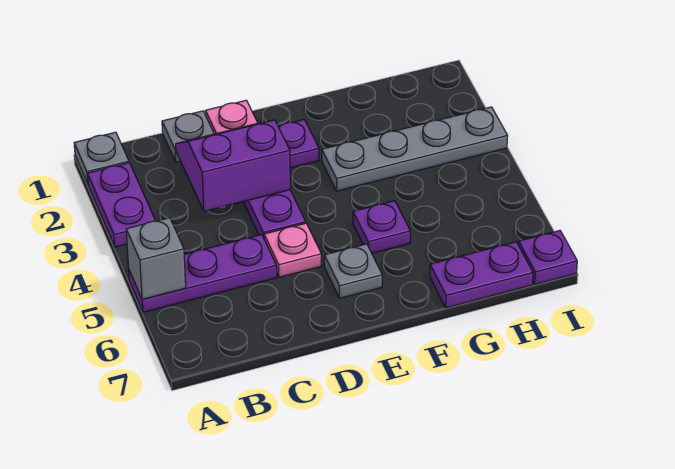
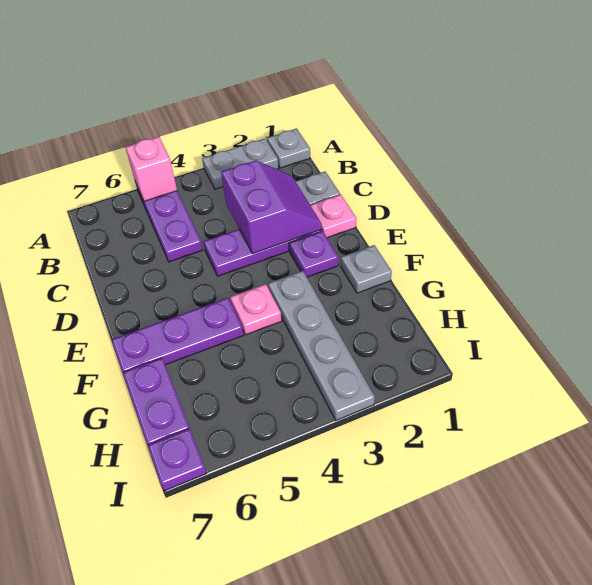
purple 1x2 plate [87,163,155,247] -> grey 1x2 plate [202,139,279,189]
grey 1x1 brick [126,218,186,299] -> pink 1x1 brick [125,137,177,201]
pink 1x1 plate [264,223,321,277] -> pink 1x1 plate moved to [230,284,282,335]
grey 1x1 plate [324,244,382,298] -> grey 1x1 plate moved to [341,245,392,293]
purple 1x1 plate [353,201,410,253] -> purple 1x3 plate [112,298,243,372]

